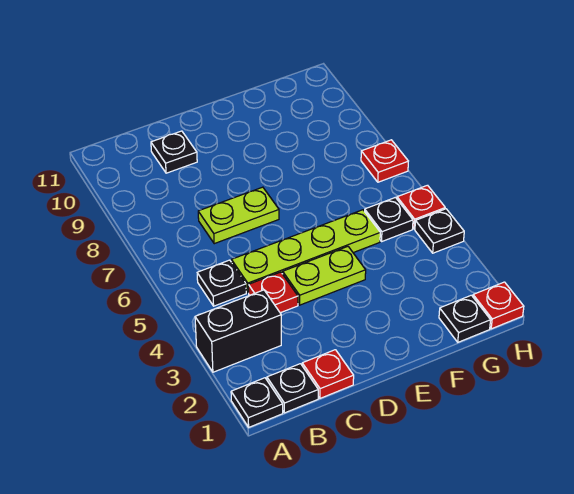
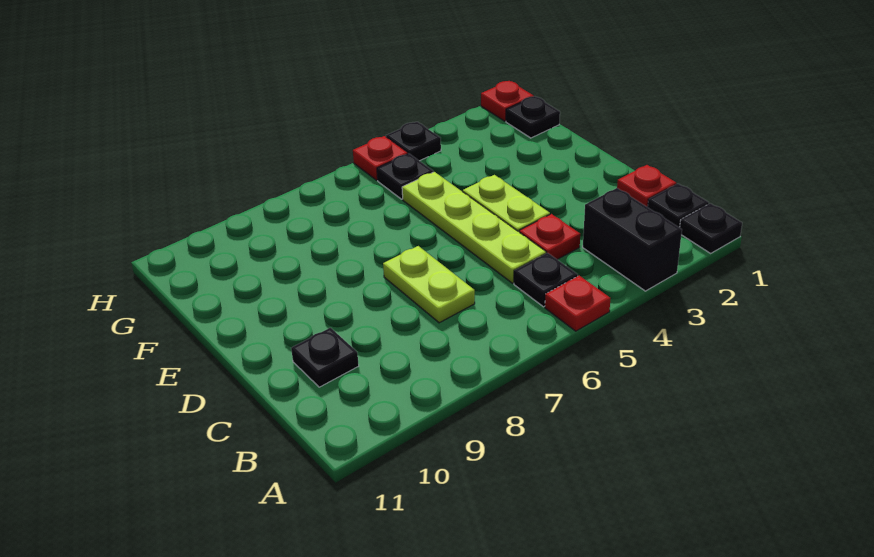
red 1x1 plate [361,140,408,182] -> red 1x1 plate moved to [545,276,610,331]

